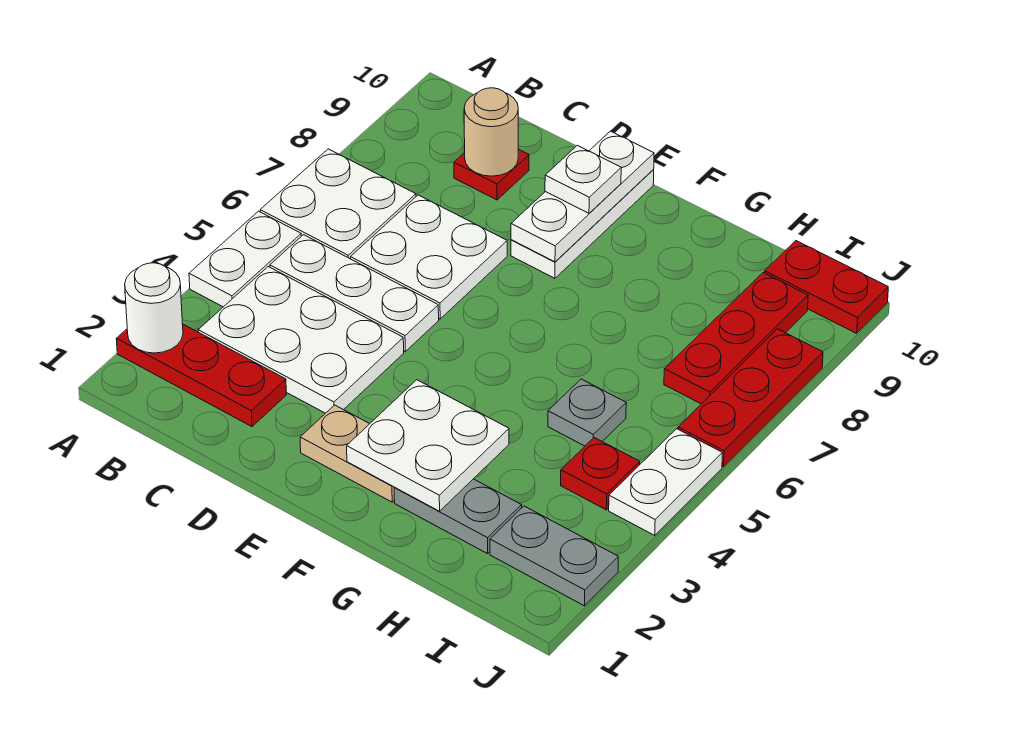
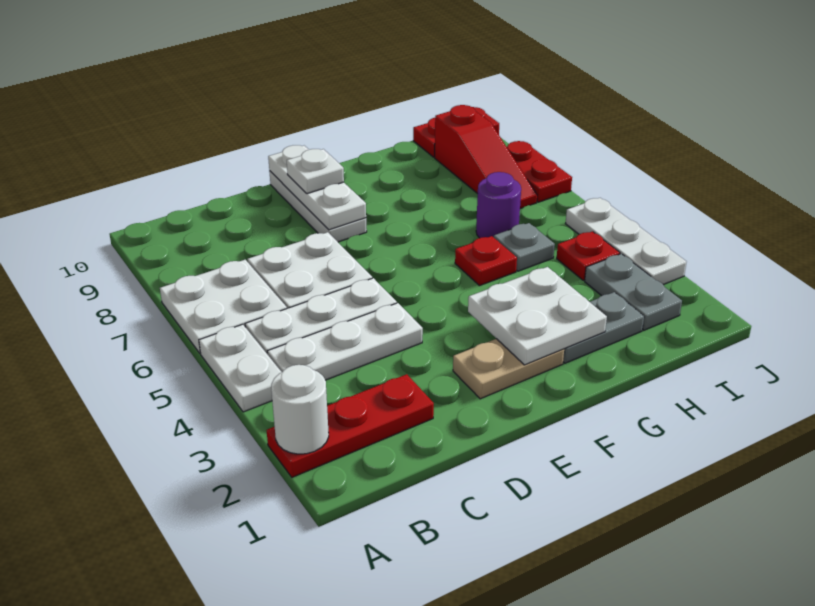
white 2x3 plate [198,267,404,413] -> white 1x3 plate [267,303,423,380]
red 1x1 plate [454,149,529,200] -> red 1x1 plate moved to [455,236,517,286]
tan 1x1 round brick [464,88,518,176] -> none
none -> purple 1x1 round brick [476,172,521,238]
grey 1x2 plate [490,506,618,606] -> grey 1x2 plate turned to [585,254,682,330]
red 1x3 plate [664,273,808,404] -> red 1x3 slope [435,105,537,209]
white 1x2 plate [609,429,722,536] -> white 1x3 plate [566,198,686,285]
red 1x3 plate [678,329,823,467] -> red 1x2 plate [507,141,572,202]

